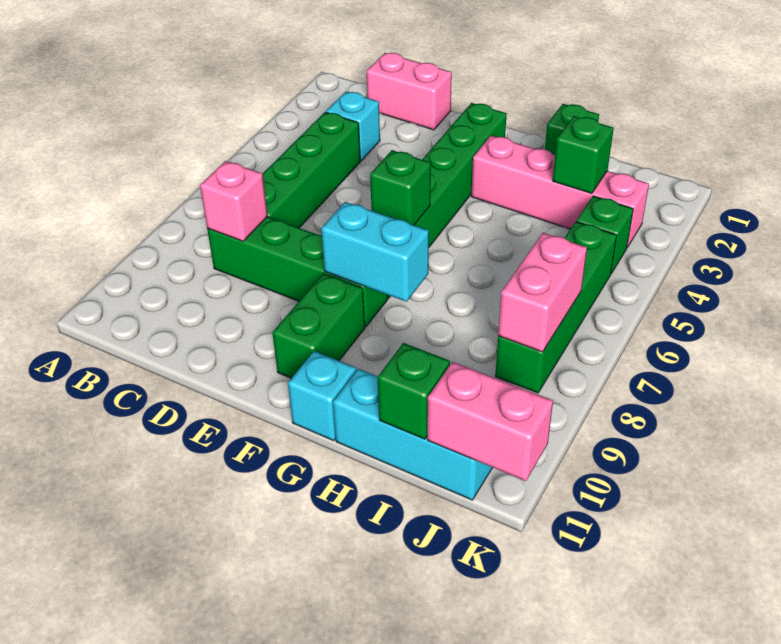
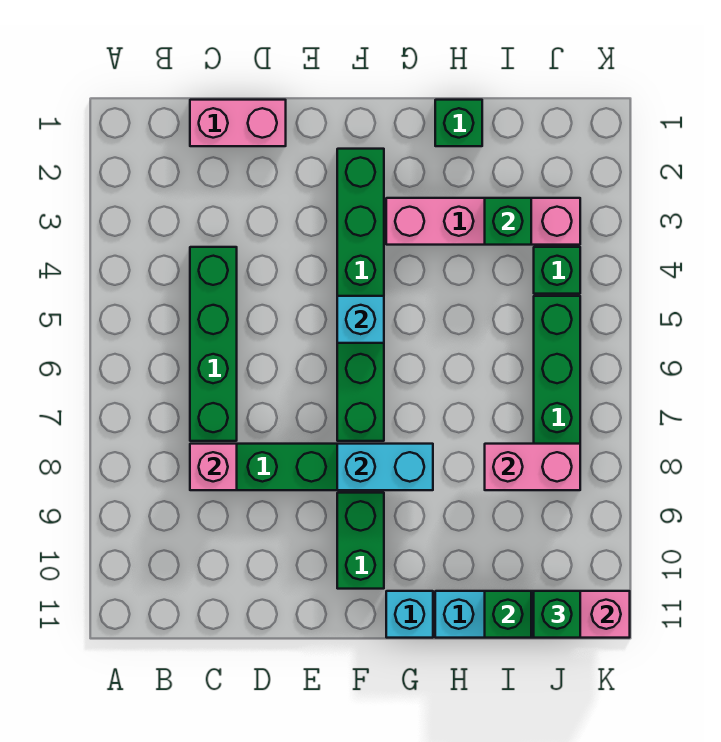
cyan 1x1 brick [326,92,380,161] -> cyan 1x1 brick moved to [337,296,384,343]
green 1x1 brick [370,150,431,225] -> green 1x1 brick moved to [534,591,580,638]
pink 1x2 brick [498,233,587,352] -> pink 1x2 brick turned to [485,444,580,490]

